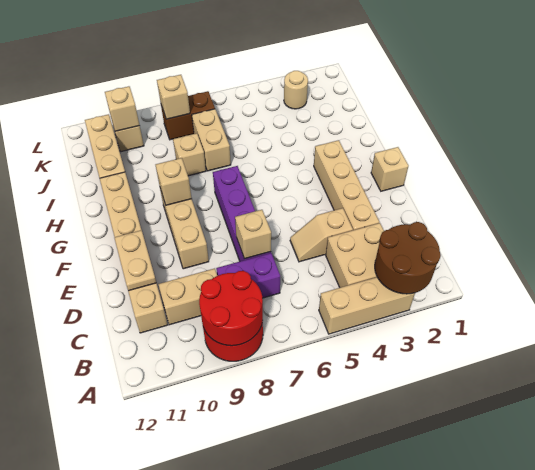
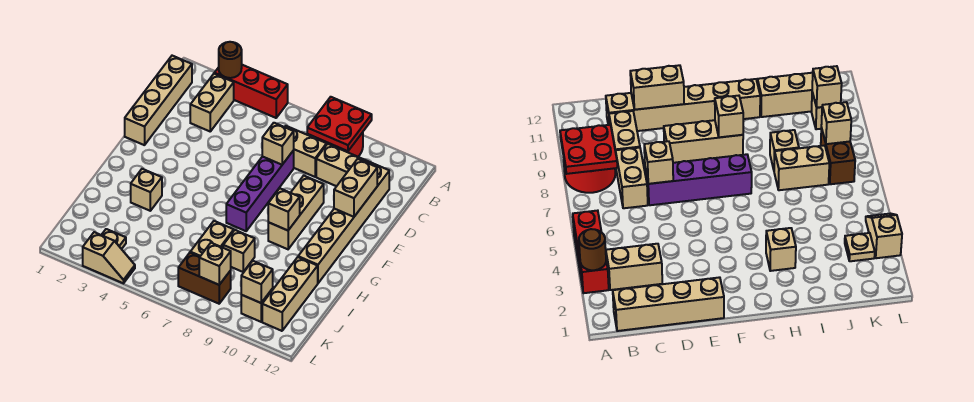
brown 2x2 round brick [375,222,441,294] -> brown 1x1 round brick [219,42,242,78]
tan 1x3 brick [319,277,415,334] -> red 1x3 brick [214,65,288,118]
red 2x2 round brick [199,271,263,346] -> red 2x2 plate [307,97,372,151]
tan 2x2 brick [326,223,384,288] -> tan 1x2 brick [190,74,234,131]
purple 1x2 brick [216,253,280,298] -> tan 1x2 brick [285,126,327,177]
tan 1x4 brick [314,140,379,230] -> tan 1x4 brick moved to [125,56,192,145]
tan 1x2 slope [290,208,353,262] -> tan 1x2 slope moved to [83,232,135,283]
tan 1x2 plate [114,230,156,291] -> tan 1x2 brick [334,159,377,217]
tan 1x1 brick [371,147,408,191] -> tan 1x1 brick moved to [131,169,162,211]
tan 1x1 round brick [284,71,308,109] -> tan 1x1 plate [102,229,126,249]

